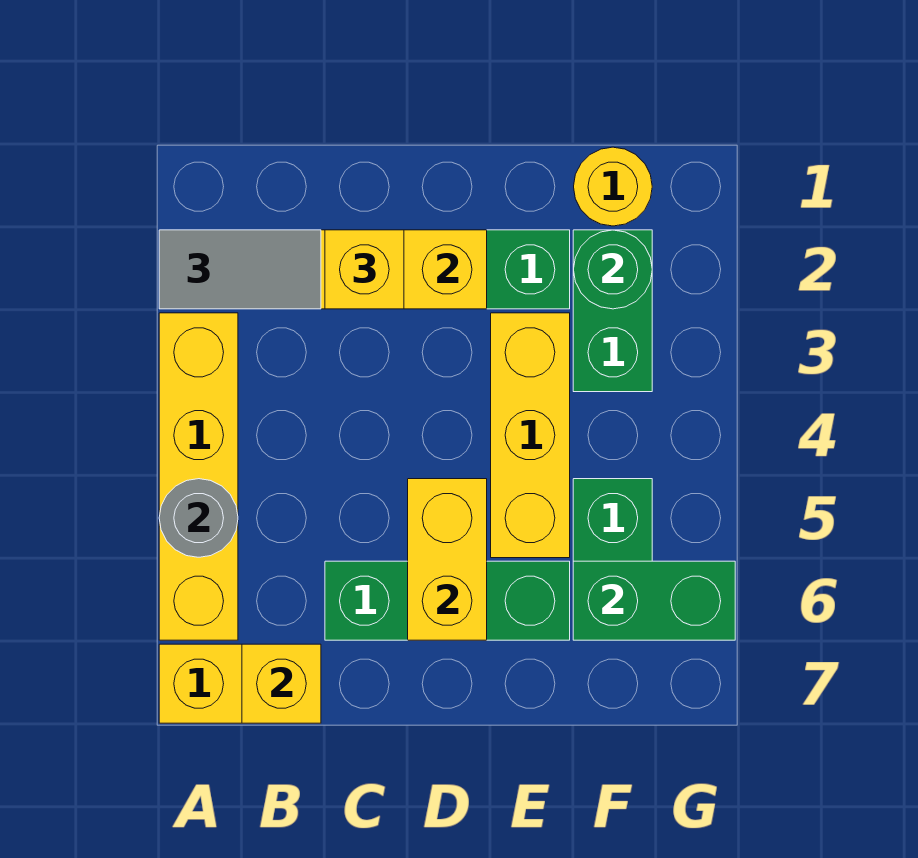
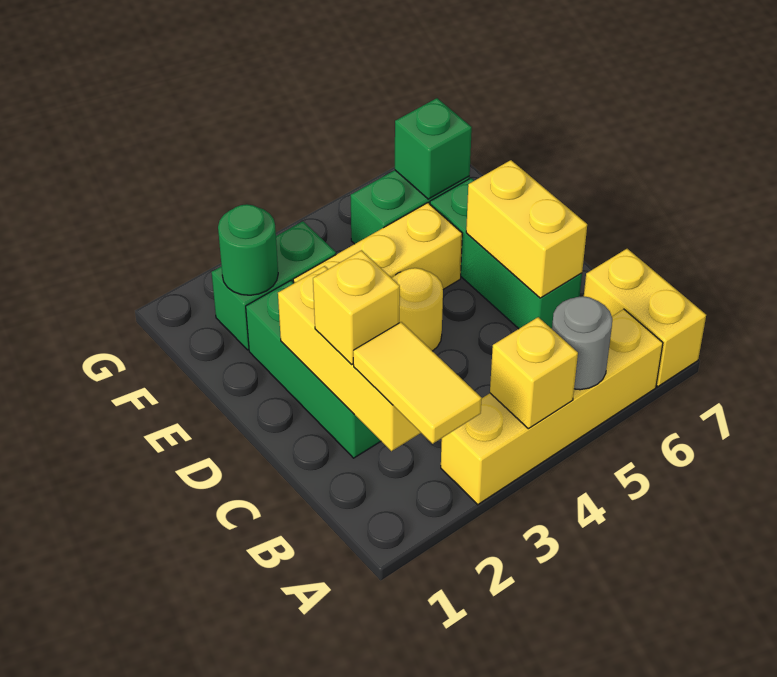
grey 1x2 tile [159,230,321,309] -> yellow 1x2 tile [353,322,482,444]
yellow 1x1 brick [242,644,321,723] -> yellow 1x1 brick moved to [490,317,578,429]
yellow 1x2 brick [408,479,487,640] -> yellow 1x2 brick turned to [466,160,587,298]
yellow 1x1 round brick [574,147,652,226] -> yellow 1x1 round brick moved to [392,268,443,351]
green 1x2 brick [573,561,735,640] -> green 1x1 brick [395,98,472,199]

